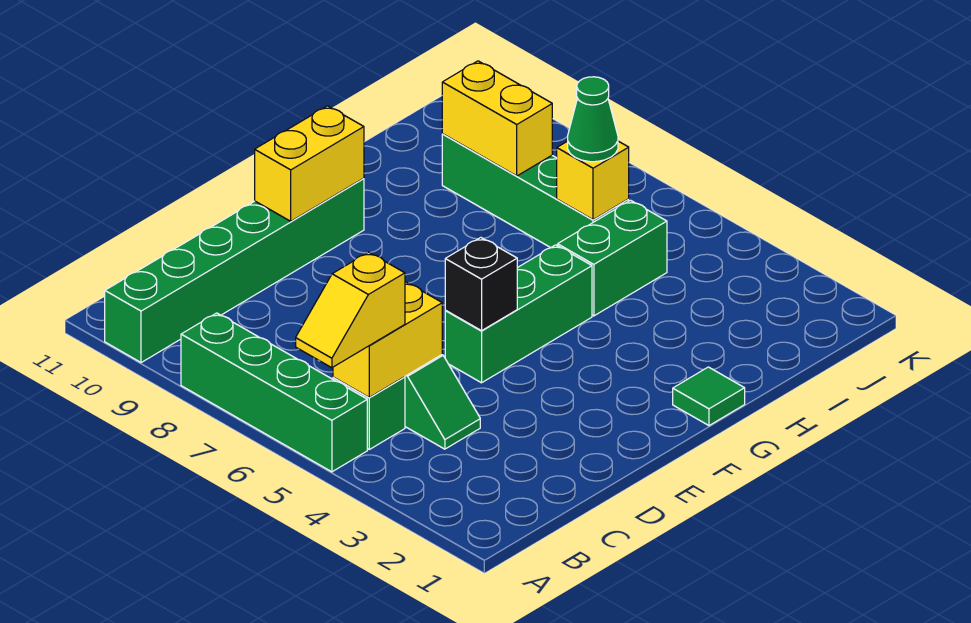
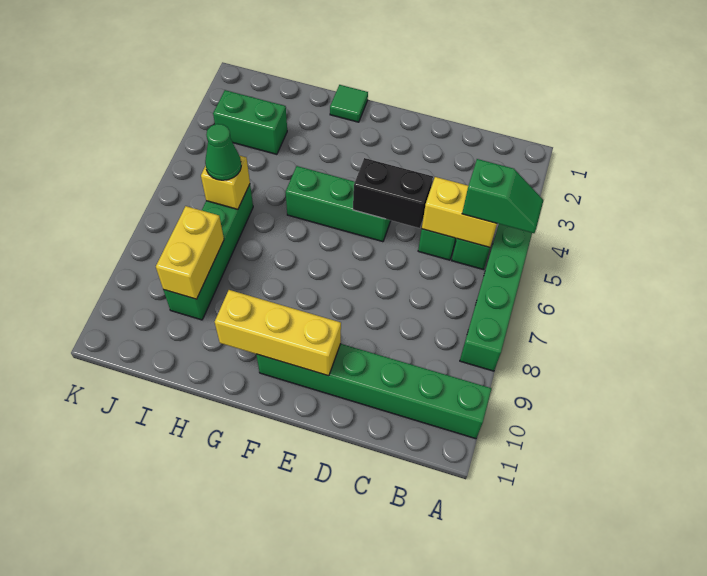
yellow 1x2 slope [296,252,405,368] -> green 1x2 slope [462,159,543,233]
black 1x1 brick [445,238,517,331] -> black 1x2 brick [353,158,433,228]
yellow 1x2 brick [255,106,364,221] -> yellow 1x3 brick [215,290,341,376]
green 1x2 brick [558,200,667,316] -> green 1x2 brick moved to [213,90,287,154]

